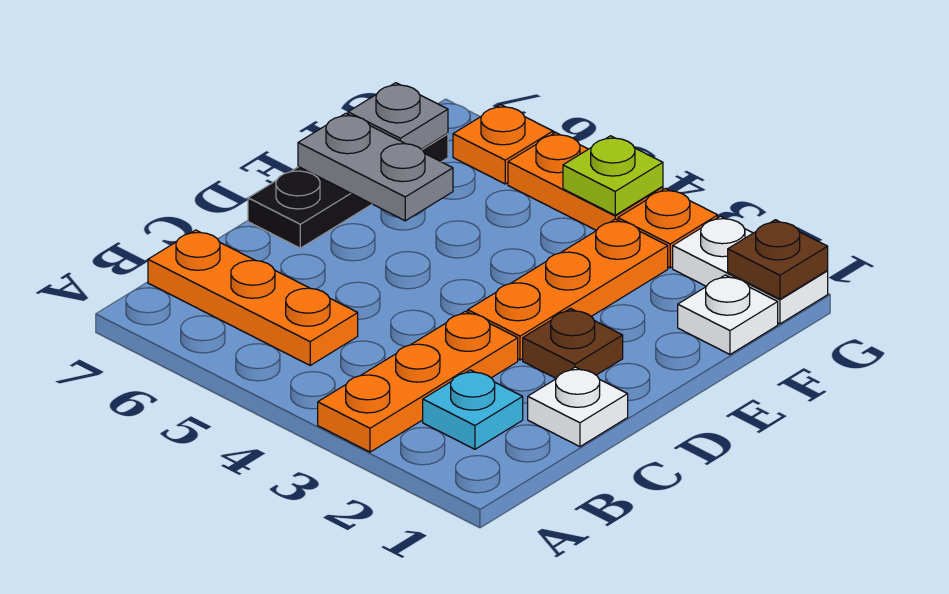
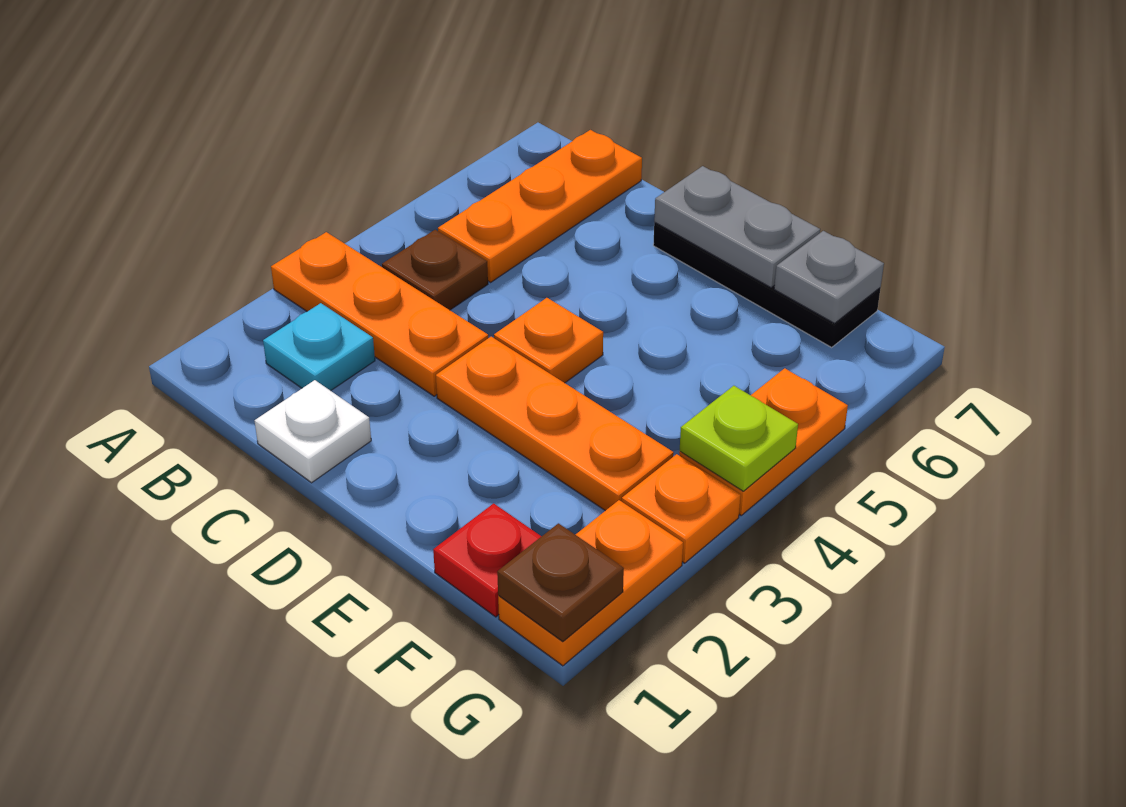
brown 1x1 plate [523,309,623,378] -> brown 1x1 plate moved to [382,230,488,310]
grey 1x2 plate [298,113,453,221] -> grey 1x2 plate turned to [654,166,820,288]
white 1x1 plate [678,275,778,354] -> red 1x1 plate [433,503,541,617]
white 1x2 plate [673,216,828,324] -> orange 1x2 plate [498,500,683,666]
orange 1x1 plate [453,105,553,184] -> orange 1x1 plate moved to [494,298,603,383]

